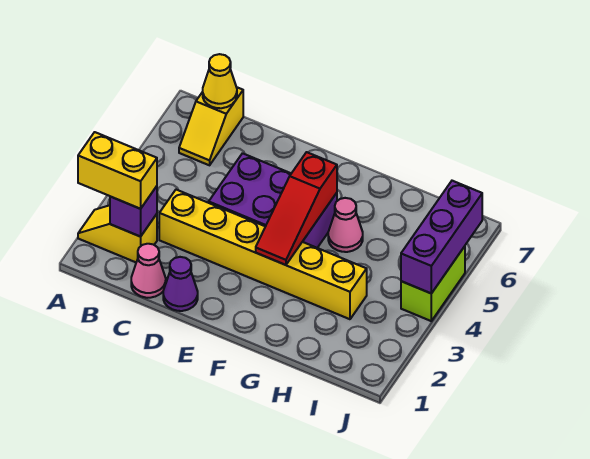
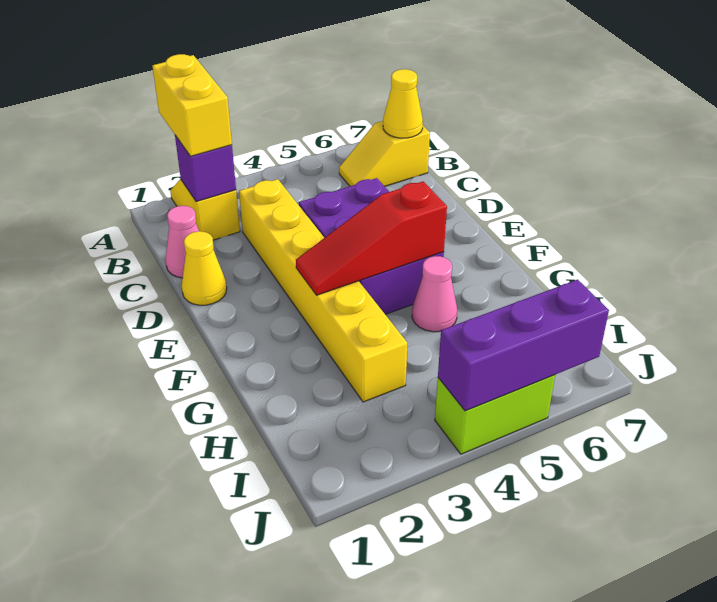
purple 1x1 cone [163,257,198,311] -> yellow 1x1 cone [182,231,227,305]

